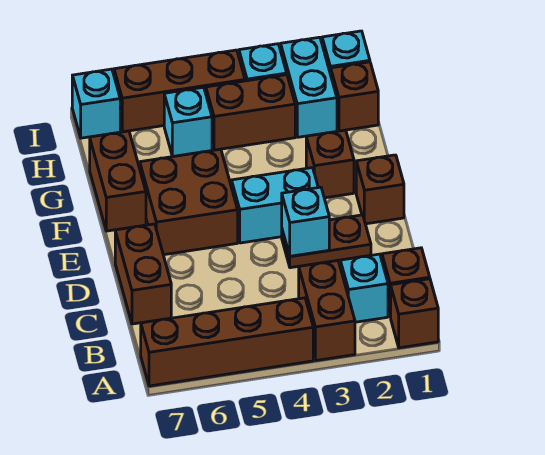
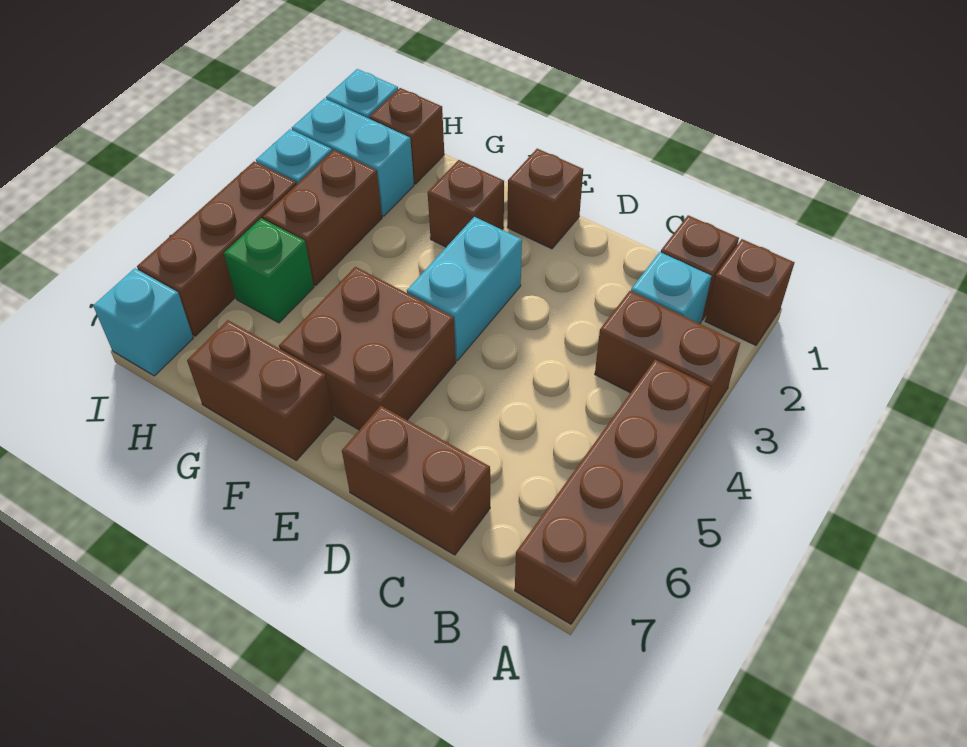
brown 1x2 plate [282,215,371,268] -> none
cyan 1x1 brick [282,187,329,256] -> none
cyan 1x1 brick [164,87,212,157] -> green 1x1 brick [224,218,314,323]

